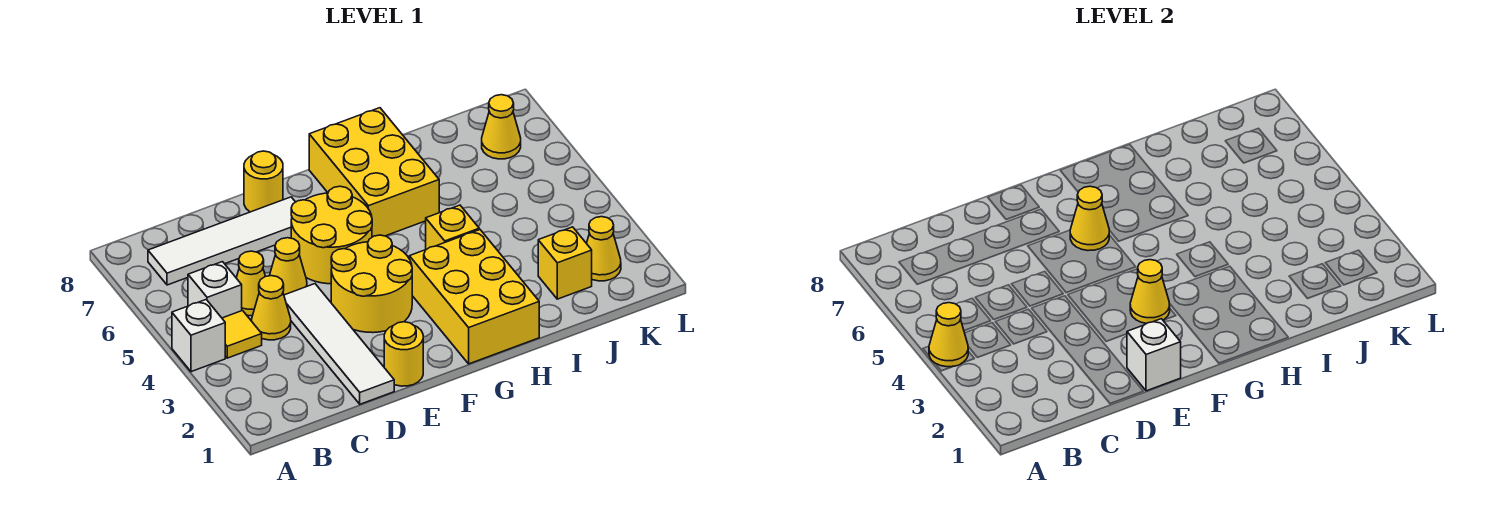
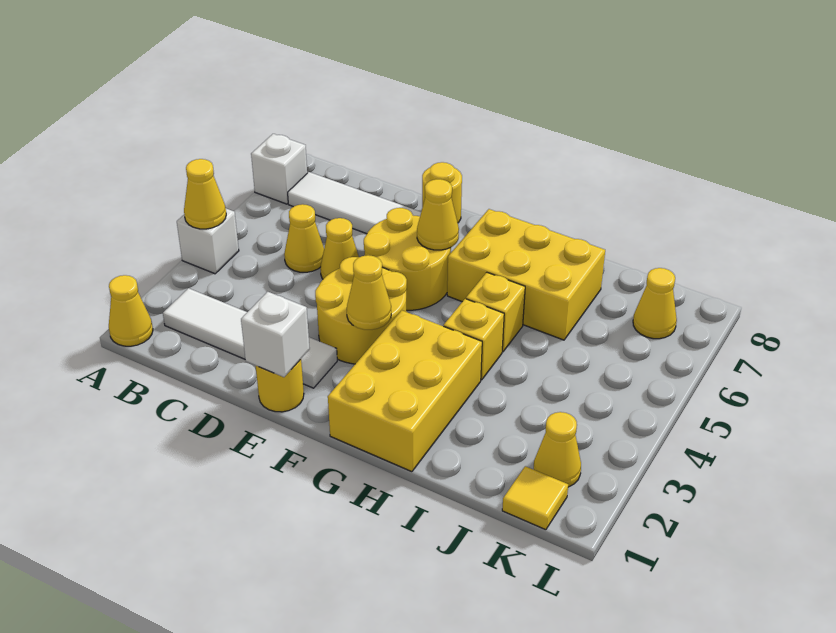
yellow 1x1 tile [222,311,262,358] -> yellow 1x1 tile moved to [502,466,568,530]
white 1x1 brick [188,262,242,318] -> white 1x1 brick moved to [251,134,307,204]
yellow 1x1 cone [252,276,291,340] -> yellow 1x1 cone moved to [109,275,153,346]
white 1x4 tile [284,284,394,404] -> white 1x4 tile turned to [163,288,337,388]
yellow 2x3 brick [309,108,439,237] -> yellow 2x3 brick turned to [447,209,605,340]
yellow 1x1 brick [538,227,592,299] -> yellow 1x1 brick moved to [466,272,525,352]

